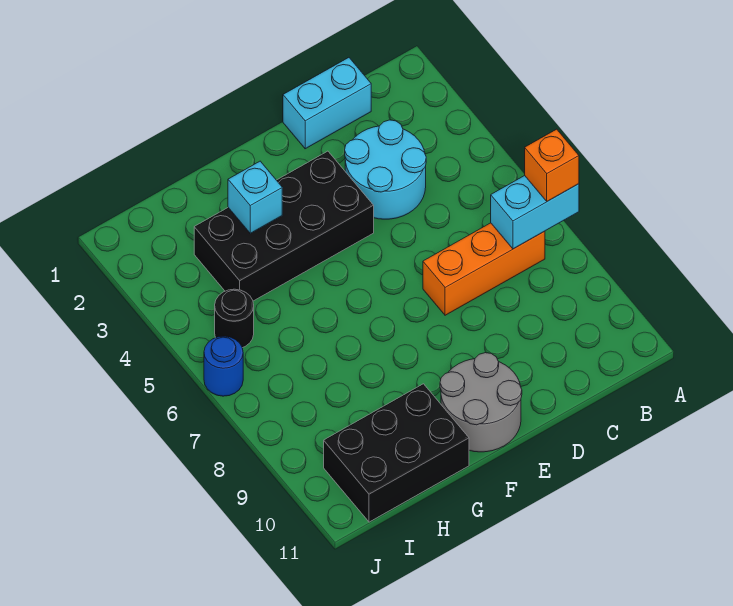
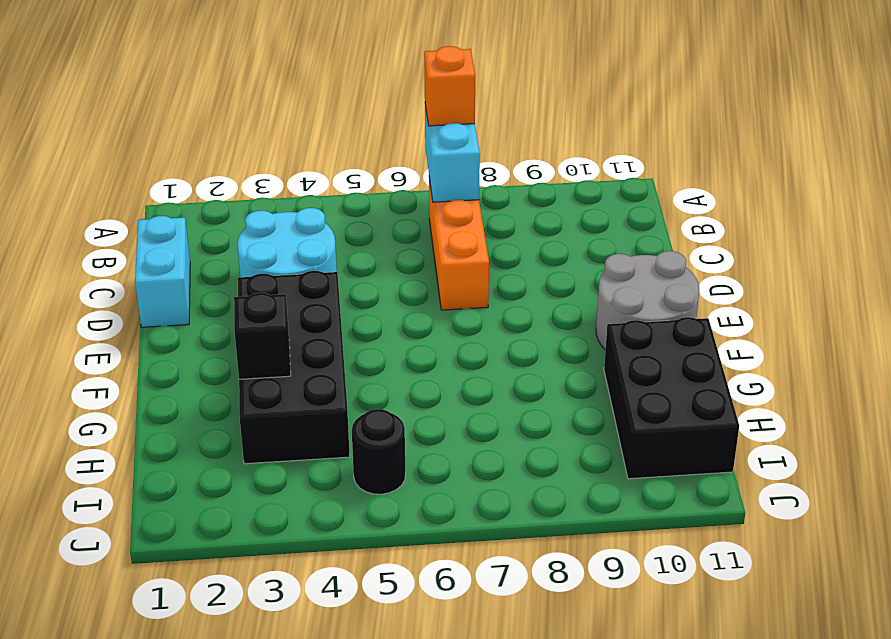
cyan 1x1 brick [228,161,282,233] -> black 1x1 brick [234,293,291,379]
blue 1x1 round brick [204,336,243,396] -> none

